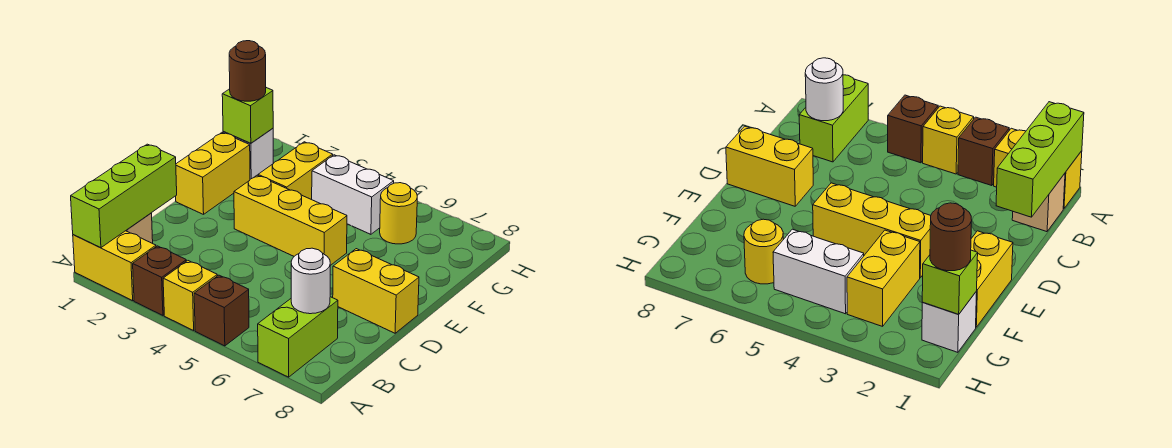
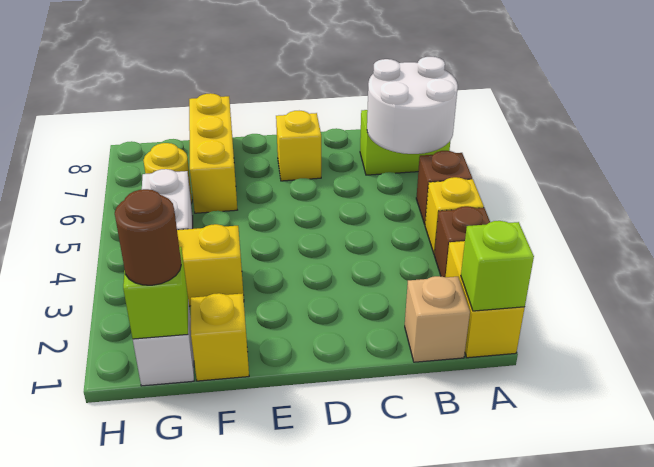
lime 1x3 brick [71,144,177,248] -> lime 1x1 brick [461,221,534,311]
white 1x1 round brick [291,248,330,314] -> white 2x2 round brick [367,57,458,154]
yellow 1x2 brick [333,249,419,333] -> yellow 1x1 brick [276,111,321,181]
yellow 1x2 brick [176,133,250,214] -> yellow 1x1 brick [191,293,249,381]
yellow 1x3 brick [234,175,347,265] -> yellow 1x3 brick moved to [189,93,237,213]

